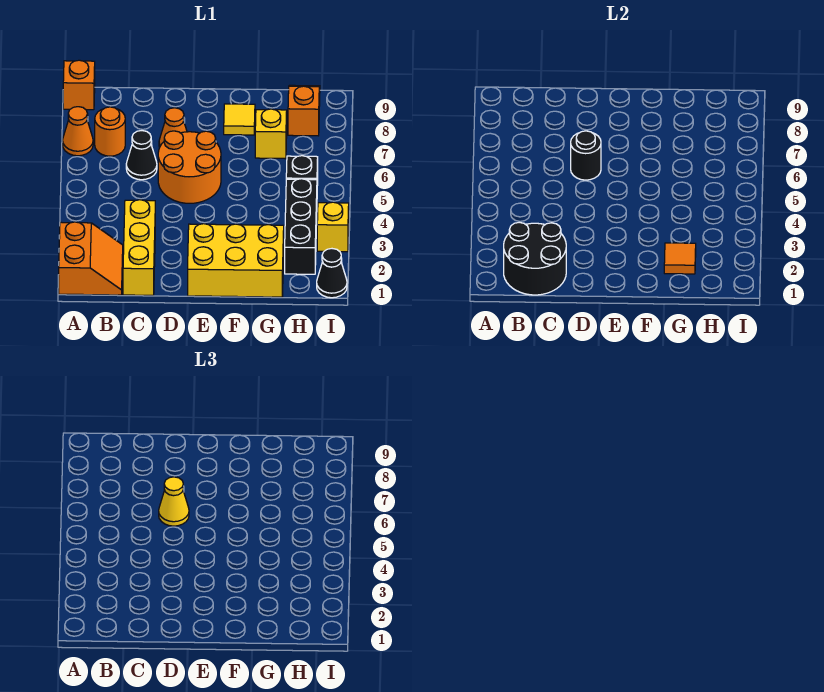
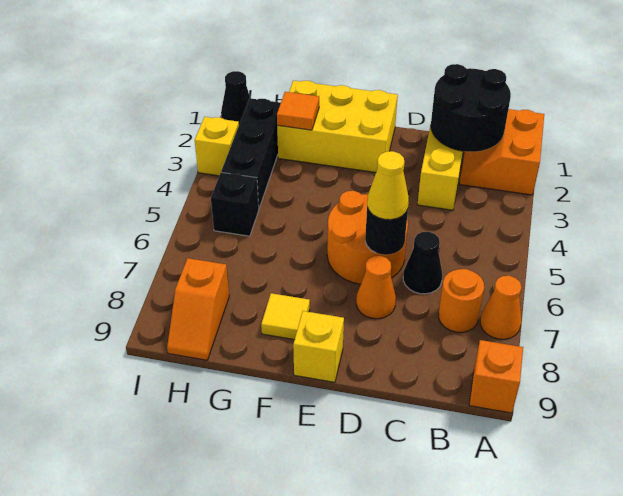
yellow 1x1 brick [255,109,287,159] -> yellow 1x1 brick moved to [293,311,344,382]

